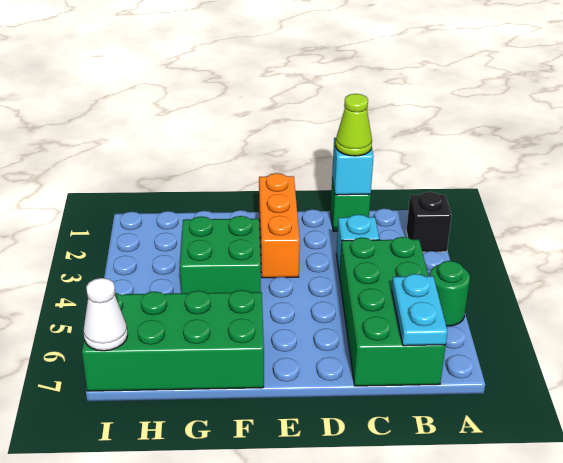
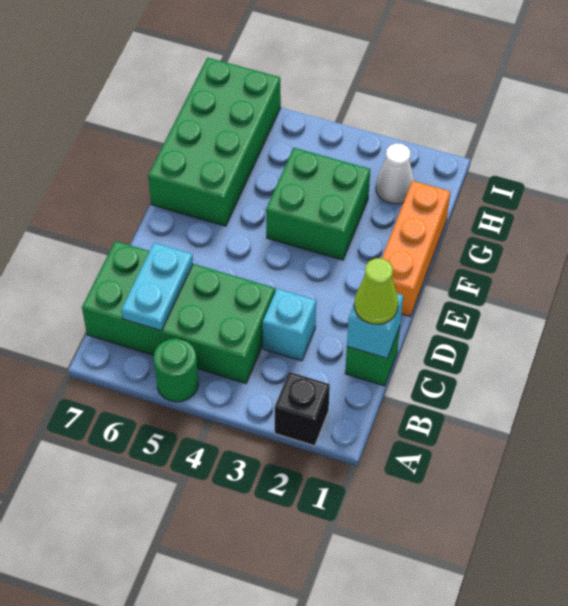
cyan 1x2 plate [392,274,448,346] -> cyan 1x2 plate turned to [121,243,193,331]
orange 1x3 brick [259,173,300,278] -> orange 1x3 brick turned to [382,181,450,317]
white 1x1 cone [83,278,128,351] -> white 1x1 cone moved to [376,143,414,204]

